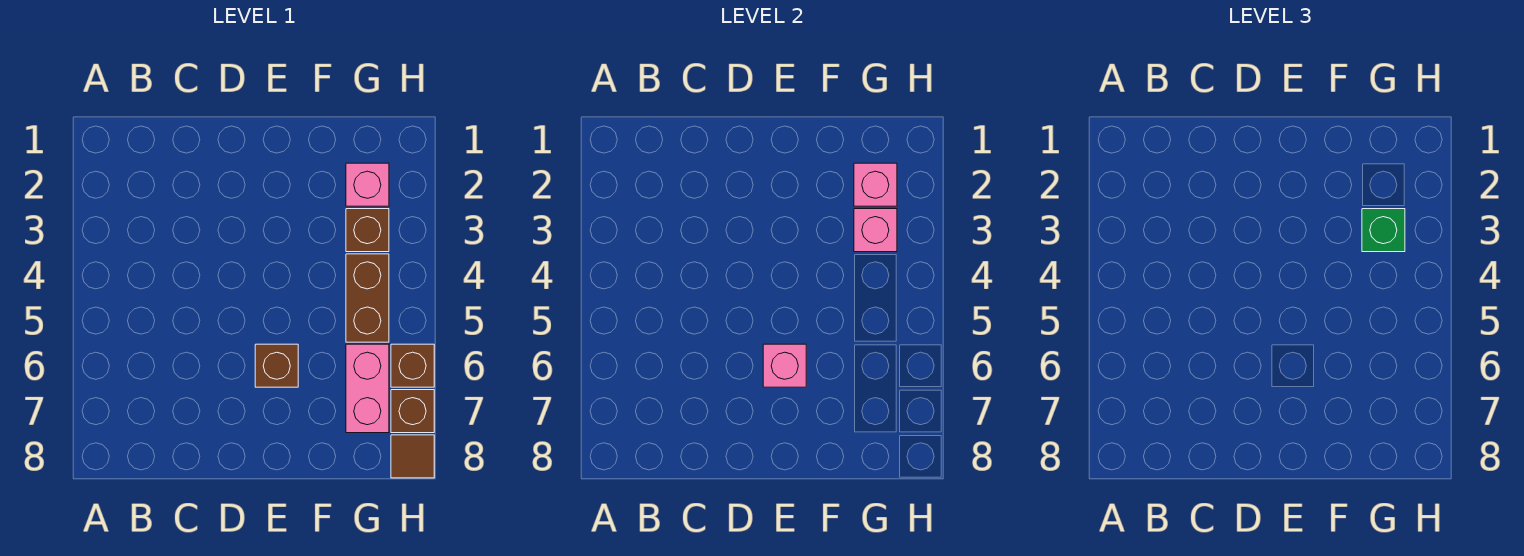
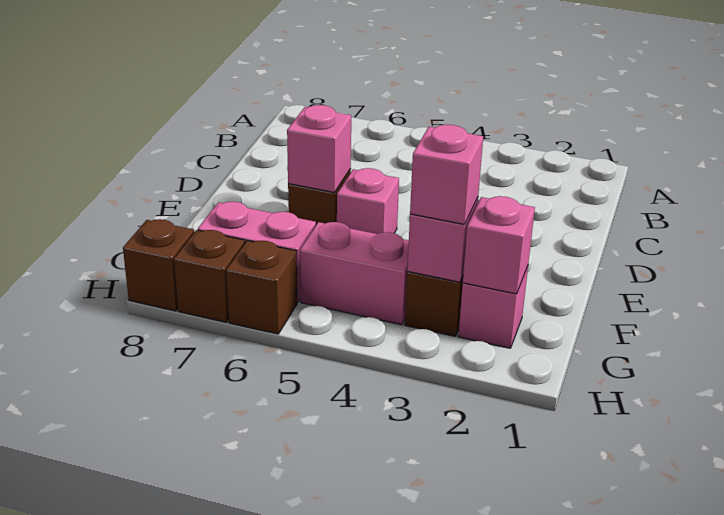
none -> pink 1x1 brick [337,168,399,234]
green 1x1 brick [1362,209,1405,252] -> pink 1x1 brick [410,125,483,225]
brown 1x2 brick [346,254,389,342] -> pink 1x2 brick [300,222,409,325]
brown 1x1 tile [391,435,434,478] -> brown 1x1 brick [123,219,194,311]

